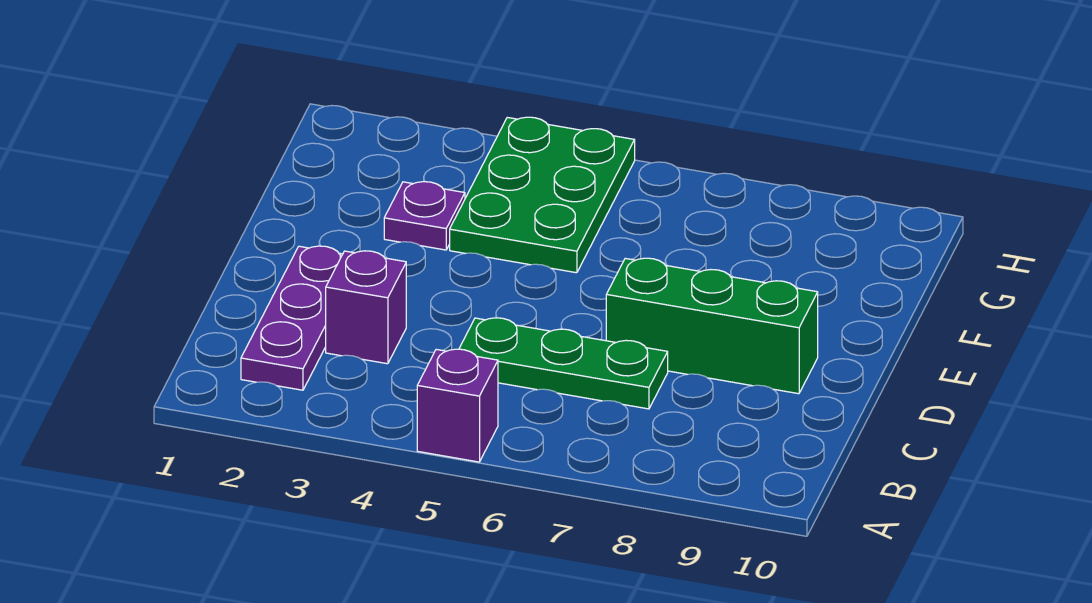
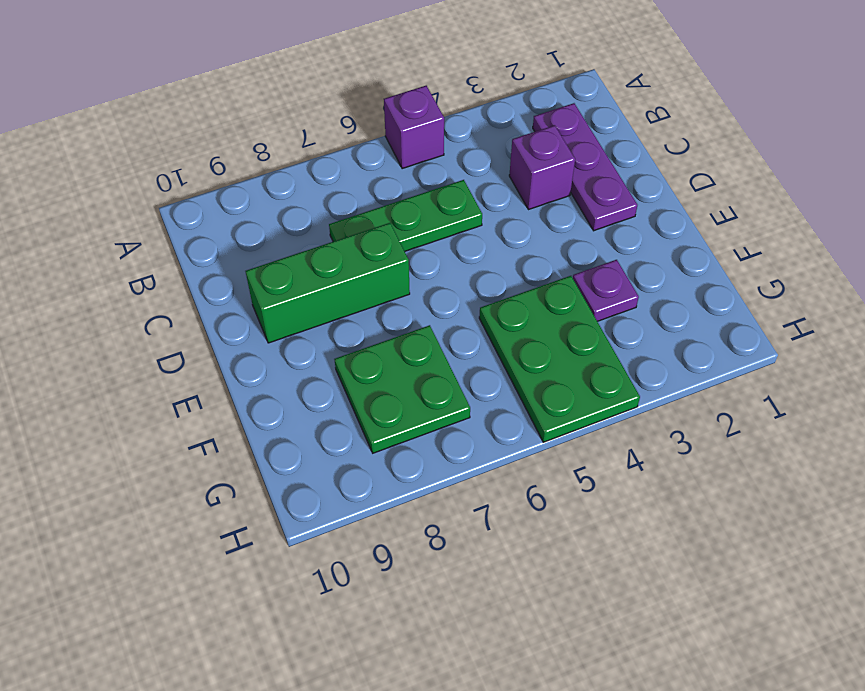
none -> green 2x2 plate [334,325,470,453]

